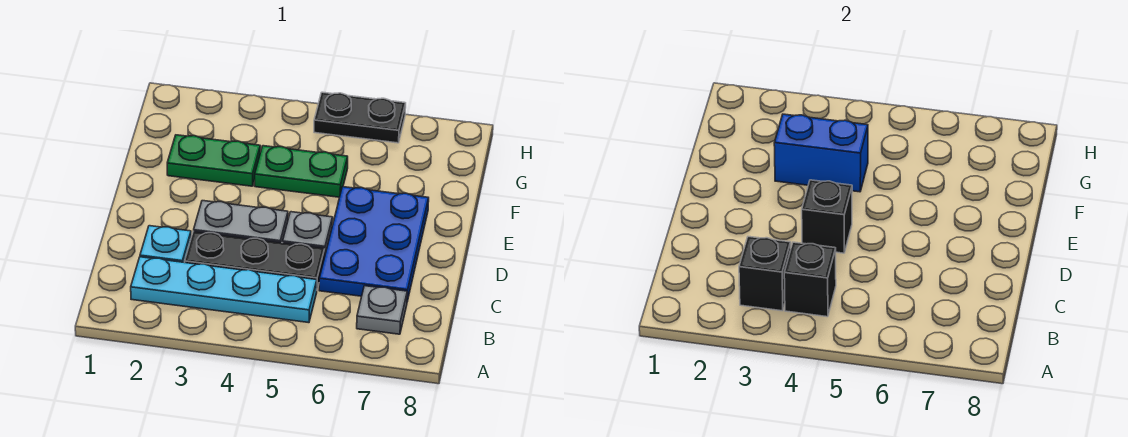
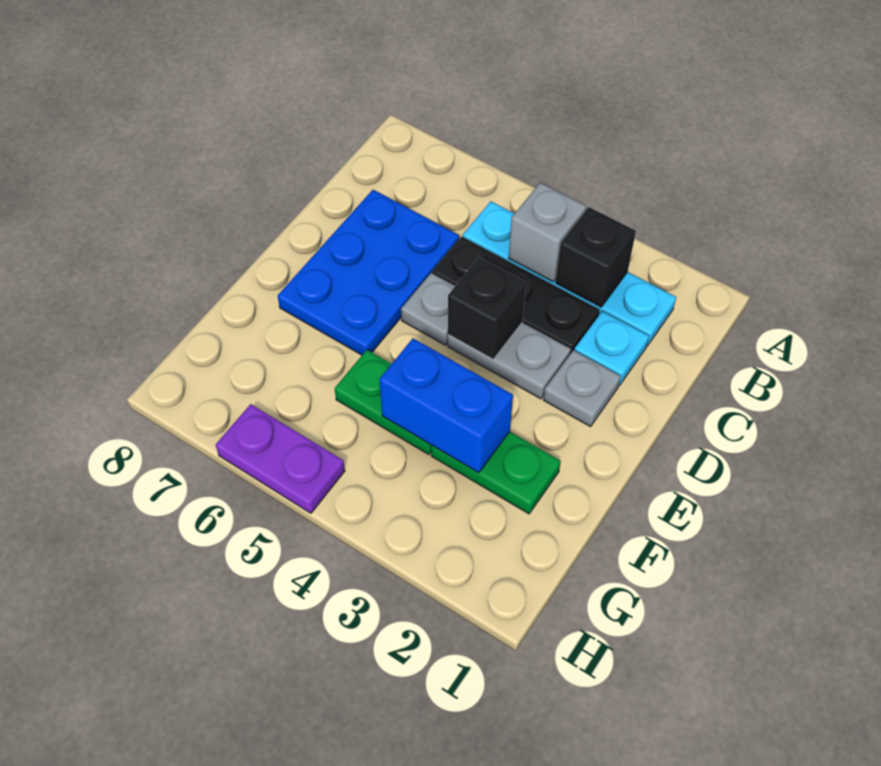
black 1x1 brick [784,242,836,317] -> grey 1x1 brick [509,183,586,282]
grey 1x1 plate [357,286,407,334] -> grey 1x1 plate moved to [543,350,621,427]
black 1x2 plate [314,92,406,143] -> purple 1x2 plate [216,404,345,513]

